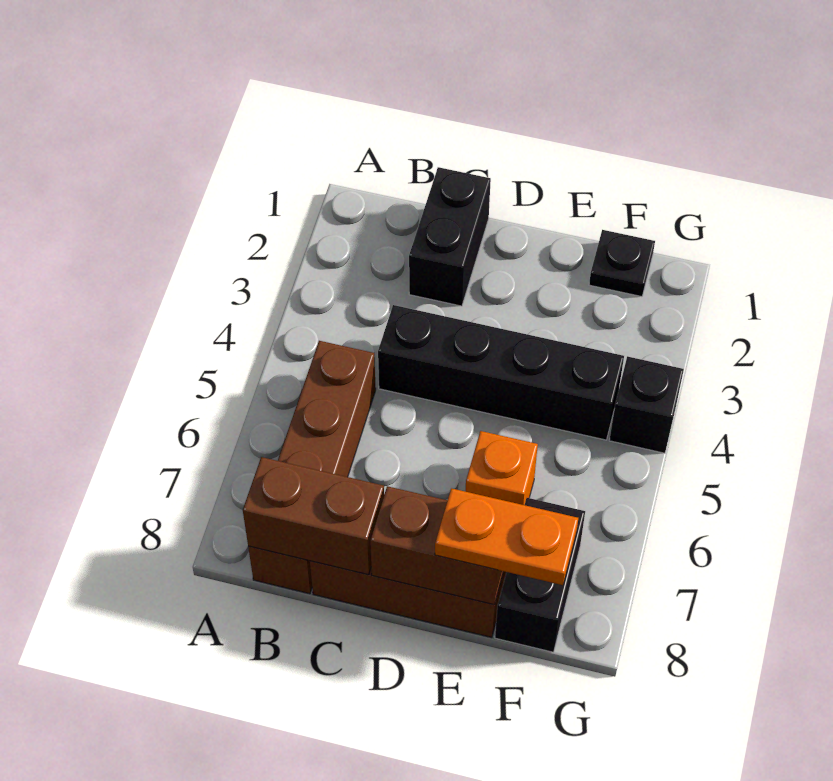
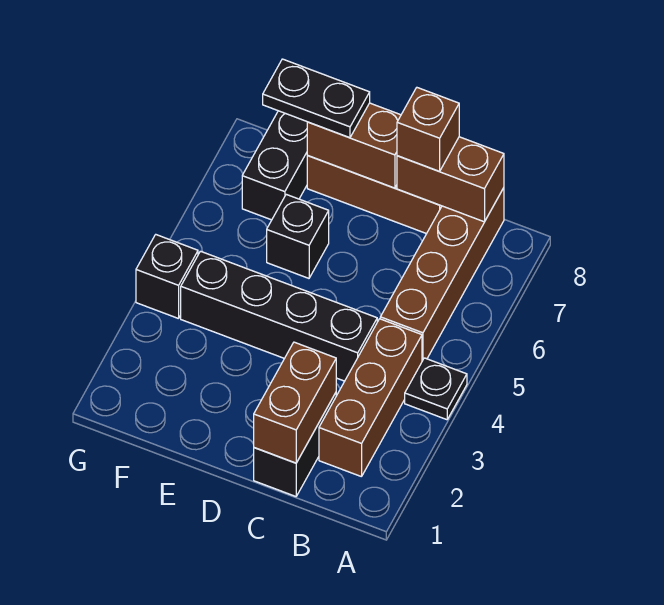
none -> brown 1x3 brick [319,319,422,477]
none -> brown 1x2 brick [254,342,336,463]
none -> brown 1x1 brick [397,88,459,171]
orange 1x1 brick [465,431,538,505] -> black 1x1 brick [267,194,329,278]
orange 1x2 plate [435,488,578,585] -> black 1x2 plate [263,59,370,138]
black 1x1 plate [589,230,655,297] -> black 1x1 plate moved to [405,358,467,420]

